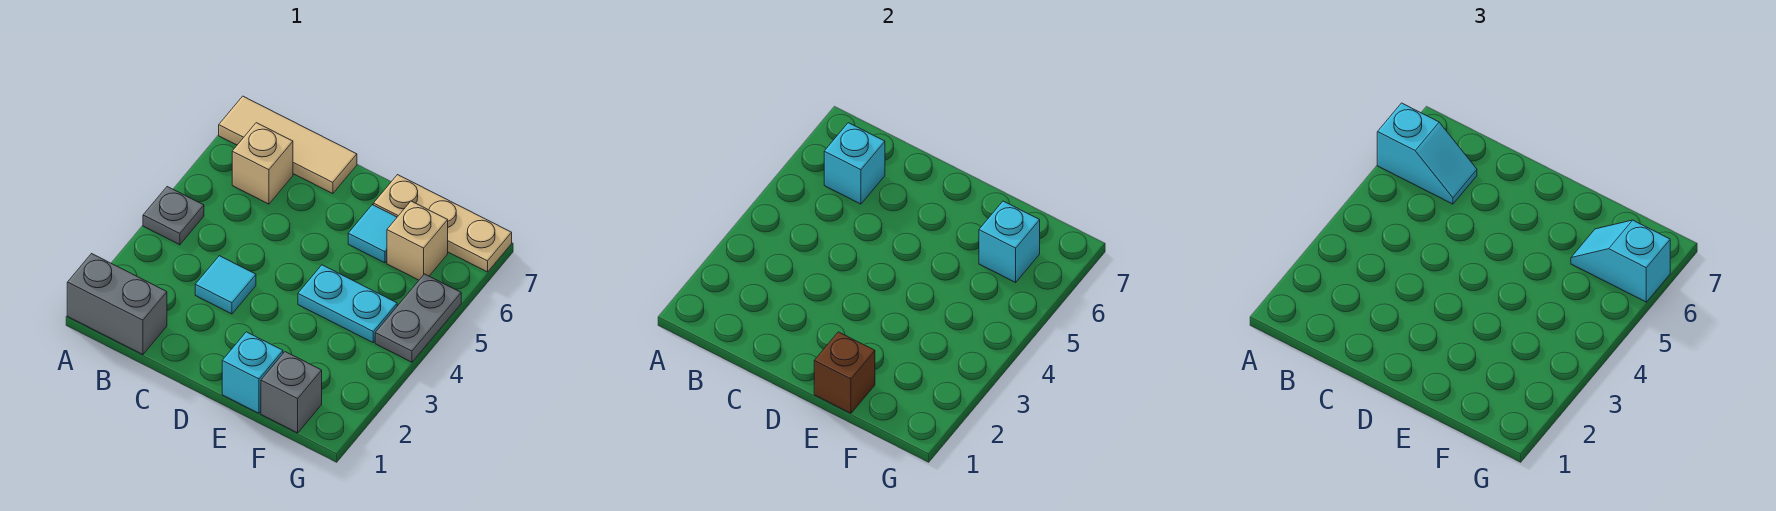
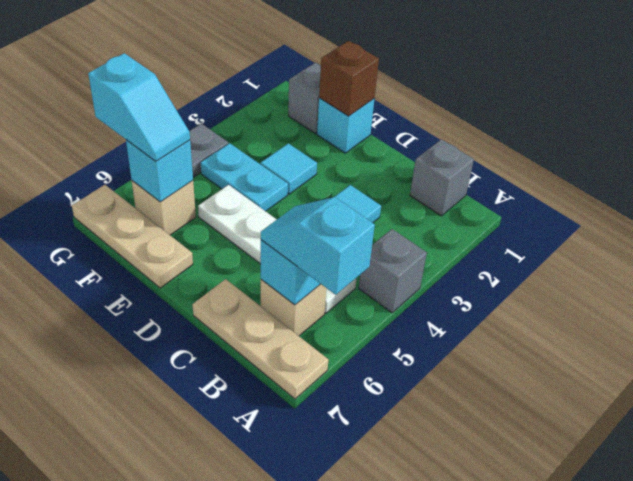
grey 1x2 brick [67,254,167,355] -> grey 1x1 brick [410,139,474,216]
grey 1x1 plate [143,187,204,245] -> grey 1x1 brick [359,229,427,313]
tan 1x3 tile [219,96,357,194] -> tan 1x3 plate [192,279,328,399]
none -> white 1x4 plate [198,185,357,313]
cyan 1x1 tile [348,205,397,263] -> cyan 1x1 tile moved to [261,143,317,194]

